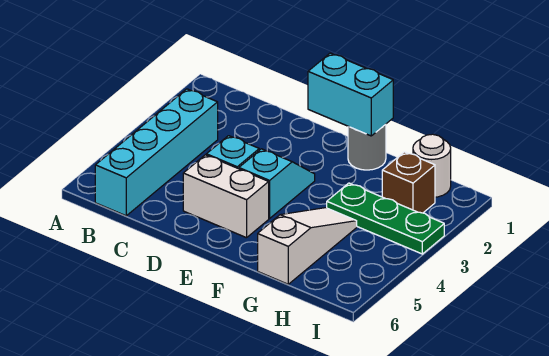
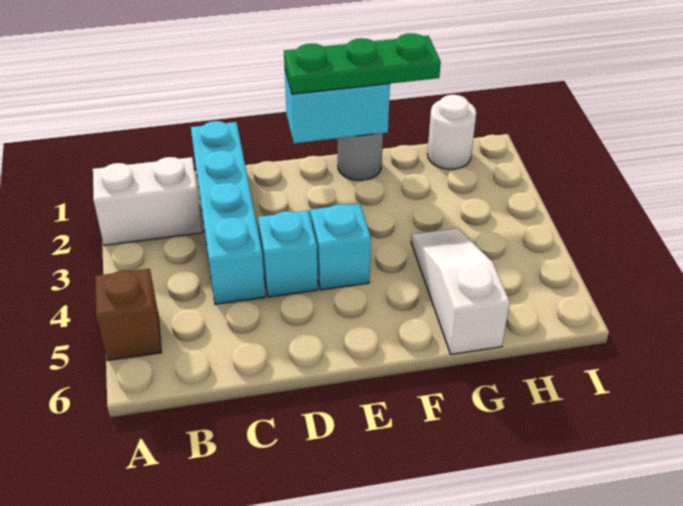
cyan 1x4 brick [95,89,218,216] -> cyan 1x4 brick moved to [191,121,265,304]
white 1x2 brick [183,155,269,238] -> white 1x2 brick moved to [93,157,202,245]
green 1x3 plate [327,183,444,254] -> green 1x3 plate moved to [284,33,441,94]
brown 1x1 brick [382,152,435,213] -> brown 1x1 brick moved to [95,269,161,360]

